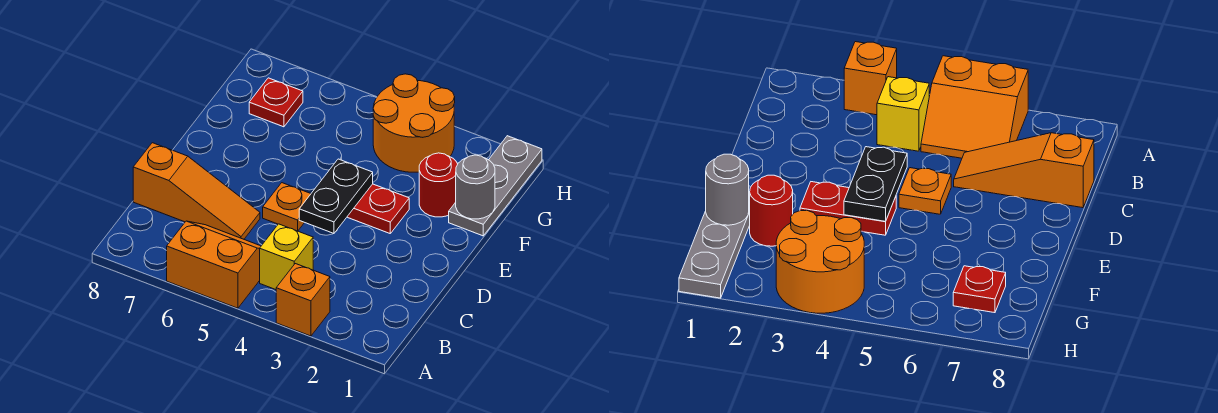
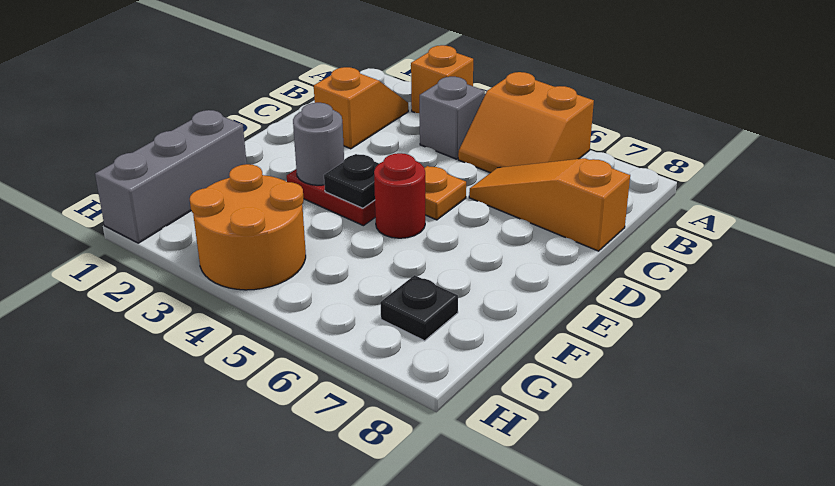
none -> orange 1x2 slope [314,67,408,149]
yellow 1x1 brick [260,224,313,290] -> grey 1x1 brick [420,77,485,159]
black 1x2 plate [299,159,373,234] -> black 1x1 plate [324,154,379,208]
grey 1x3 plate [449,136,542,236] -> grey 1x3 brick [95,110,247,243]
grey 1x1 round brick [456,155,495,219] -> grey 1x1 round brick moved to [293,103,344,185]
red 1x1 round brick [419,153,458,217] -> red 1x1 round brick moved to [374,153,425,238]
red 1x1 plate [249,78,303,127] -> black 1x1 plate [380,275,458,341]

